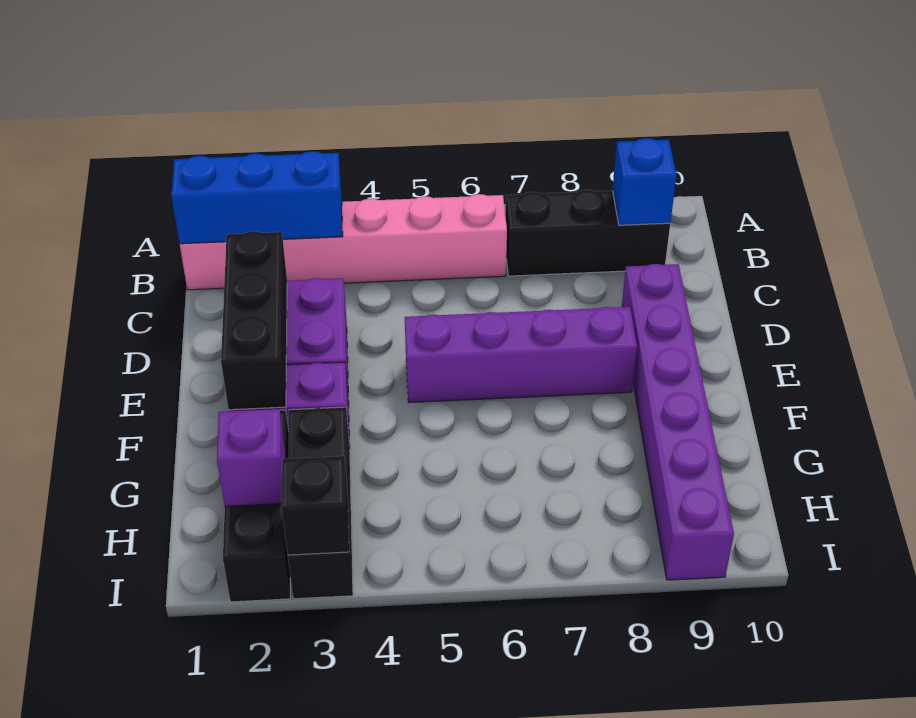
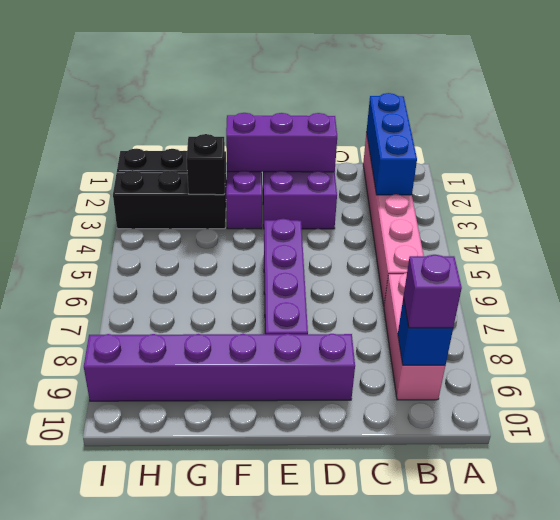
black 1x3 brick [505,190,670,276] -> pink 1x3 brick [384,273,445,400]
black 1x3 brick [221,231,287,410] -> purple 1x3 brick [226,113,337,172]
purple 1x1 brick [217,409,285,506] -> purple 1x1 brick moved to [403,255,462,328]
black 1x1 brick [282,456,349,555] -> black 1x1 brick moved to [187,134,225,195]

